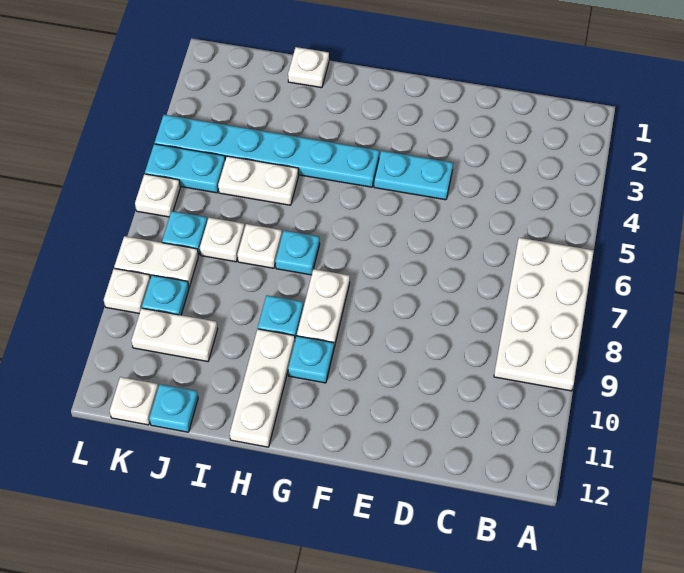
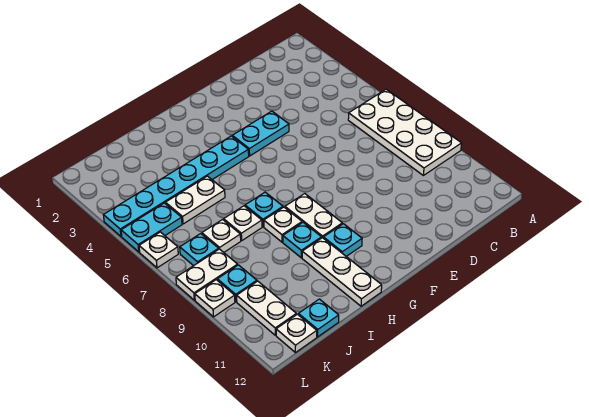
white 1x1 plate [288,47,329,88] -> white 1x1 plate moved to [264,207,302,242]
white 1x2 plate [131,308,218,362] -> white 1x2 plate turned to [237,281,296,335]

